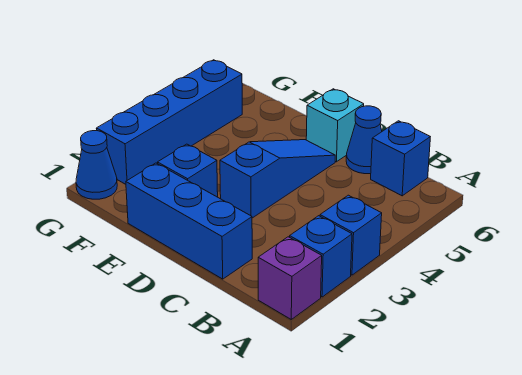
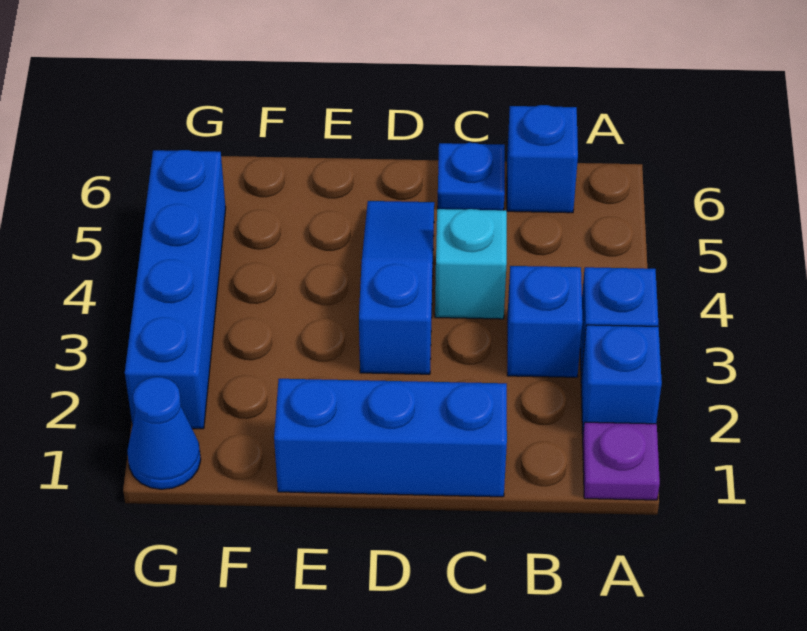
purple 1x1 brick [258,237,322,319] -> purple 1x1 plate [583,422,660,500]
blue 1x1 cone [346,106,382,174] -> blue 1x1 plate [438,143,505,210]
cyan 1x1 brick [306,89,364,162] -> cyan 1x1 brick moved to [435,209,507,319]
blue 1x1 brick [158,144,218,197] -> blue 1x1 brick moved to [507,266,583,377]

